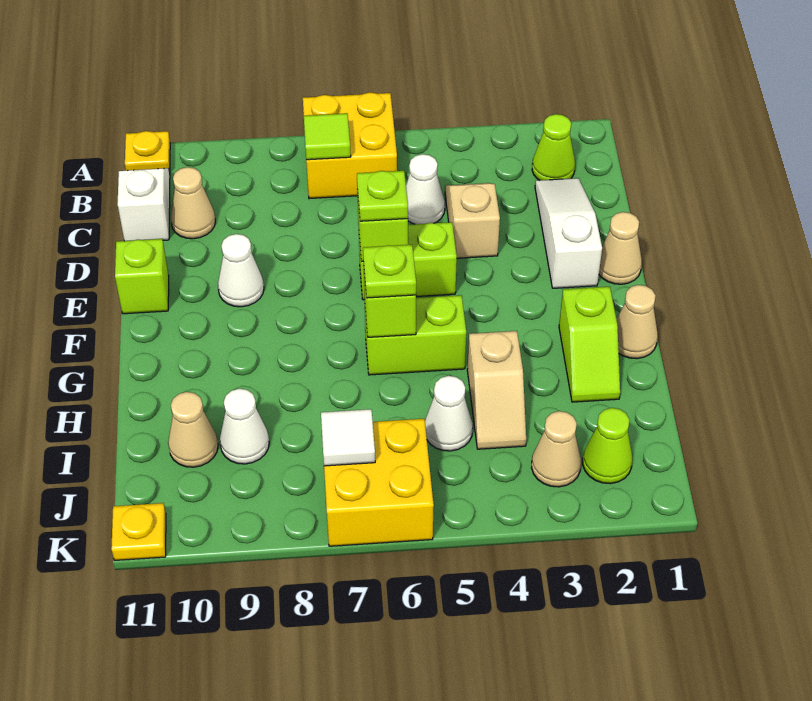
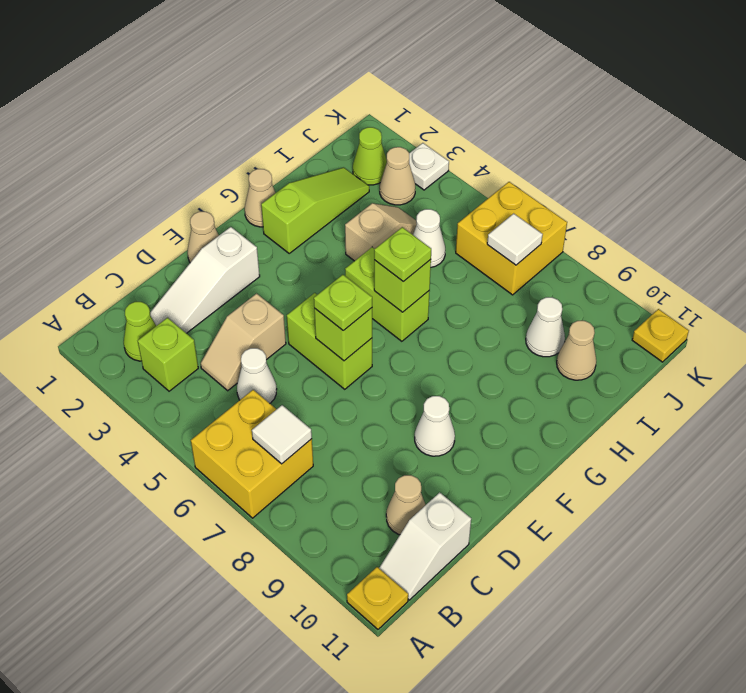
lime 1x1 tile [304,113,351,160] -> white 1x1 tile [252,405,312,464]
lime 1x1 brick [115,239,169,314] -> lime 1x1 brick moved to [138,318,198,391]
lime 1x2 slope [559,287,620,402] -> lime 1x3 slope [261,168,369,253]
none -> white 1x1 plate [409,143,449,190]

